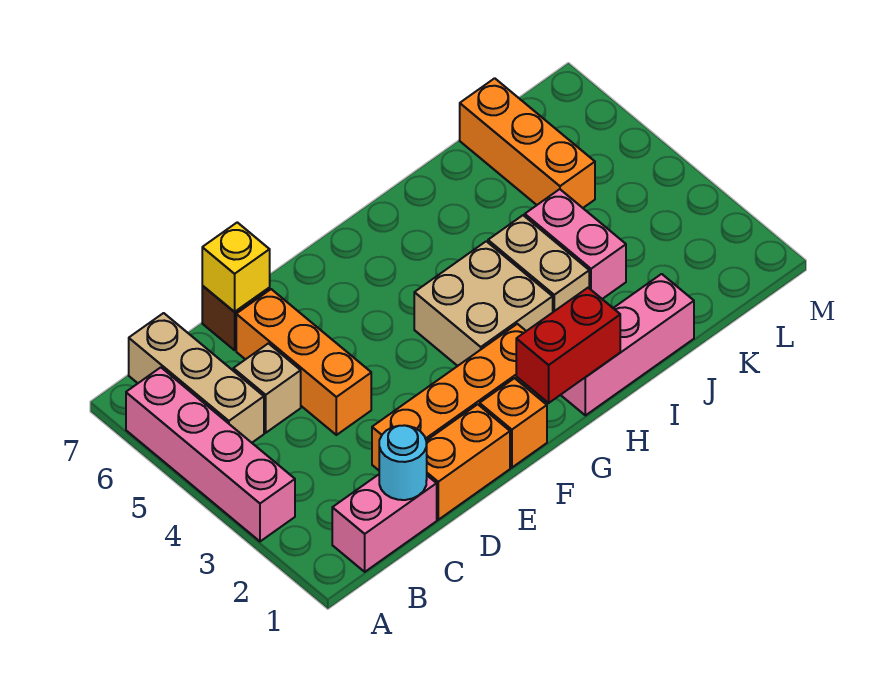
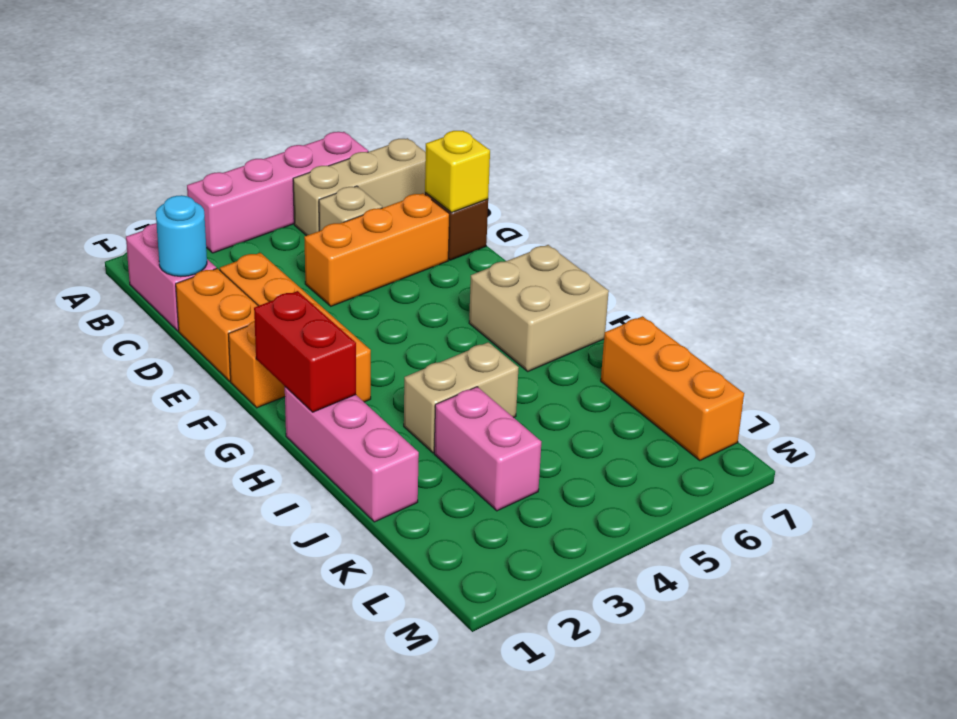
tan 2x2 brick [414,241,553,366] -> tan 2x2 brick moved to [469,245,609,371]
pink 1x2 brick [525,189,626,299] -> pink 1x2 brick turned to [434,387,541,511]
orange 1x3 brick [460,78,595,208] -> orange 1x3 brick turned to [601,316,744,461]

